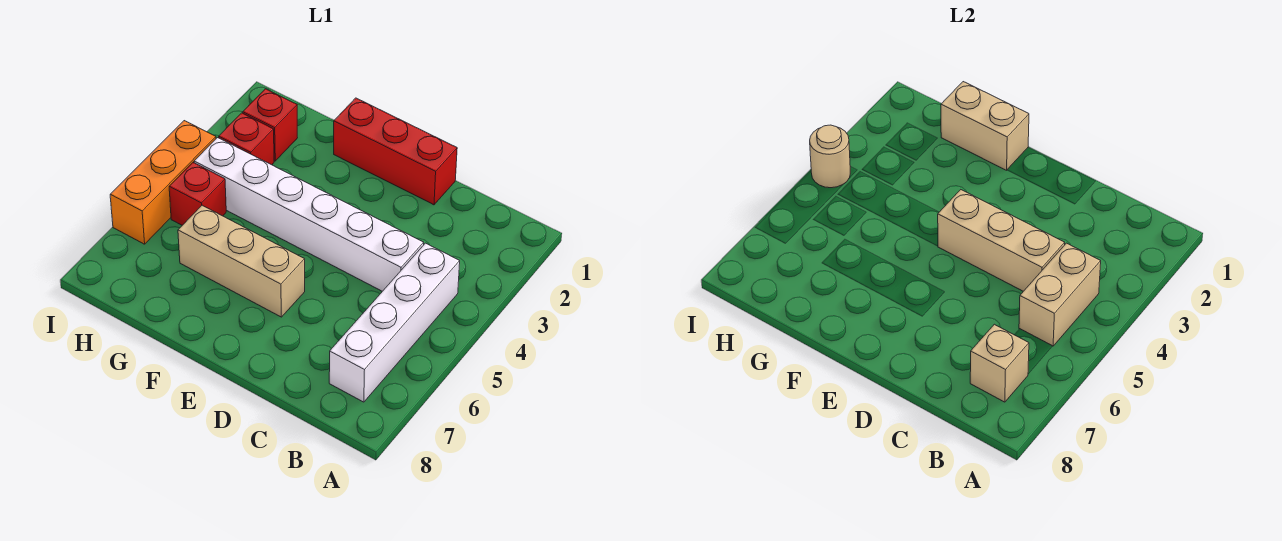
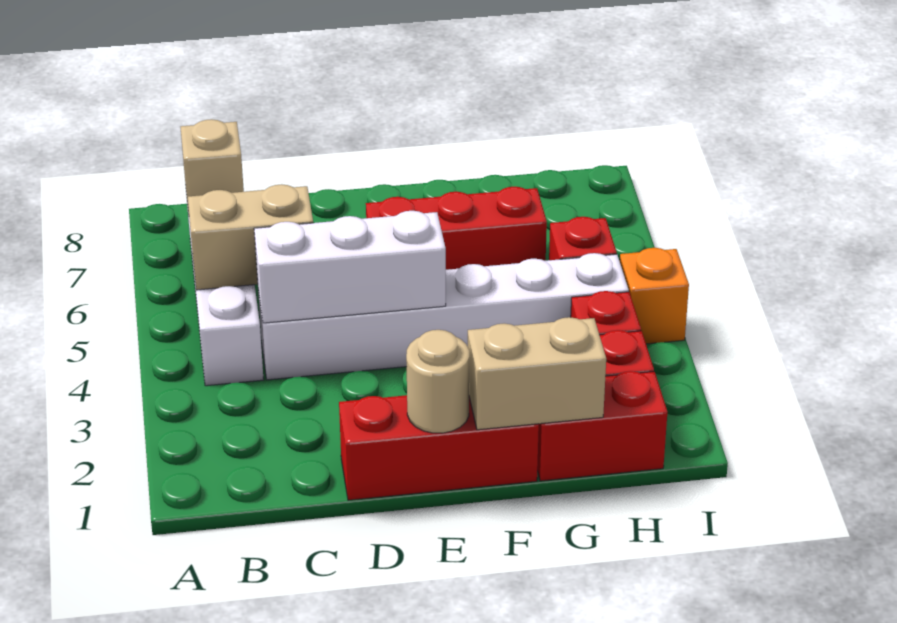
tan 1x2 brick [1019,243,1101,346] -> tan 1x2 brick turned to [188,184,313,290]
tan 1x3 brick [938,190,1065,291] -> white 1x3 brick [254,211,446,323]
tan 1x3 brick [178,205,305,317] -> red 1x3 brick [366,187,547,270]
none -> red 1x2 brick [537,371,667,481]
orange 1x3 brick [110,121,216,244] -> orange 1x1 brick [620,248,689,344]
tan 1x1 round brick [810,125,850,188] -> tan 1x1 round brick moved to [406,330,469,433]

